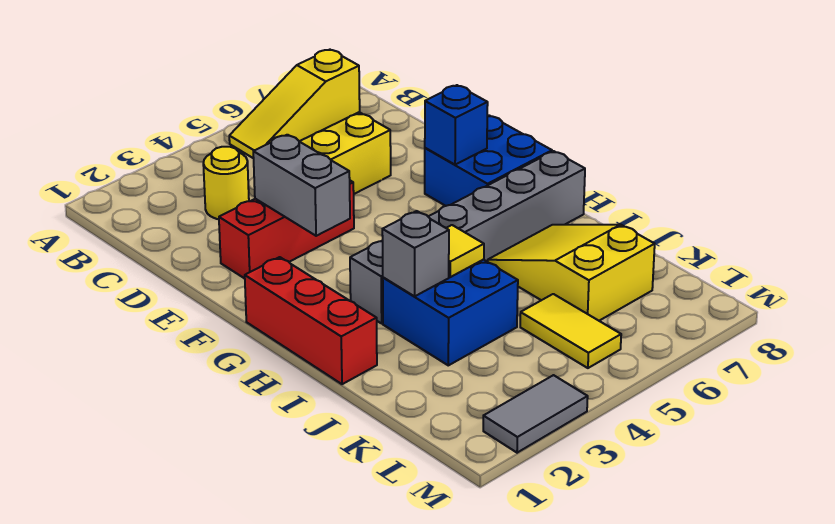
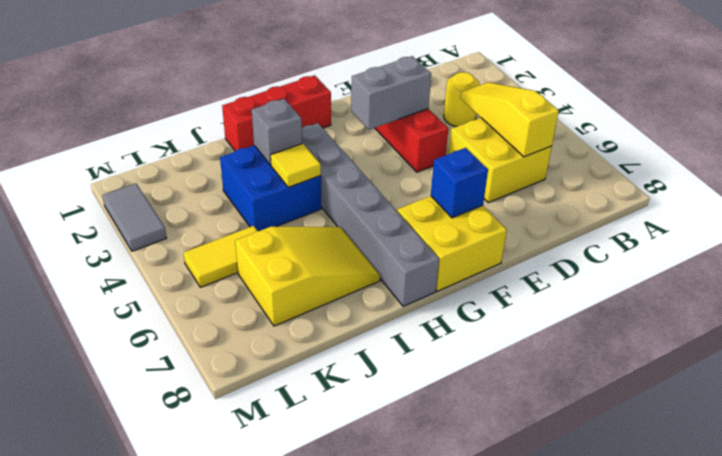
blue 2x2 brick [425,115,552,206] -> yellow 2x2 brick [397,196,507,291]

